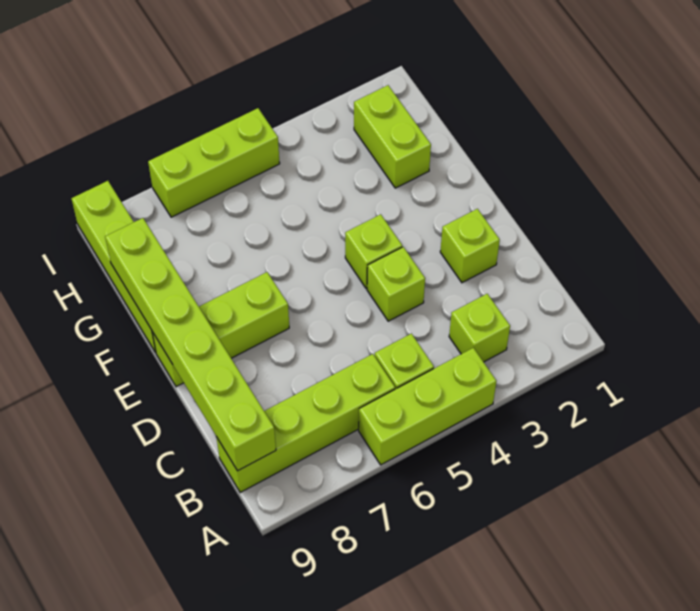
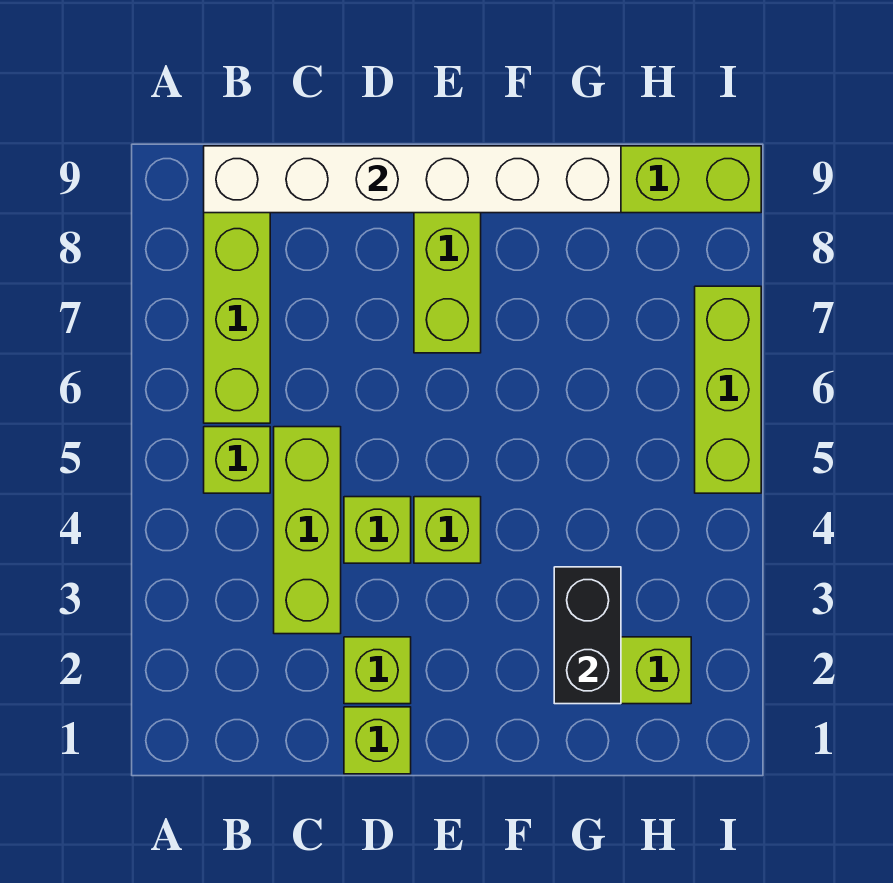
lime 1x3 brick [359,348,496,465] -> lime 1x3 brick moved to [274,427,341,634]
lime 1x1 brick [449,294,510,362] -> lime 1x1 brick moved to [344,707,411,774]
lime 1x6 brick [105,218,276,471] -> white 1x6 brick [204,146,621,213]
none -> black 1x2 brick [554,567,621,704]

